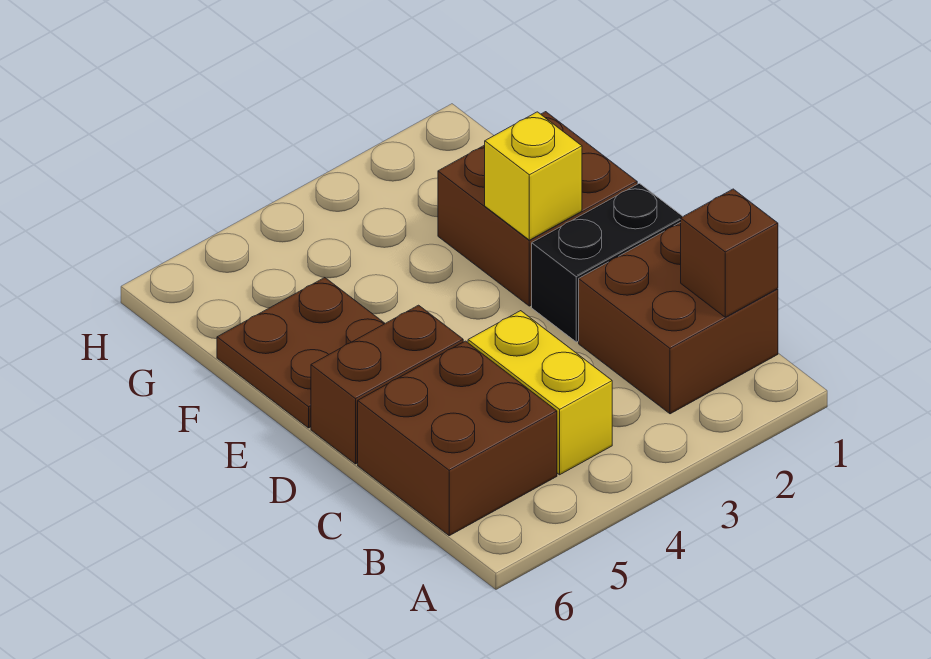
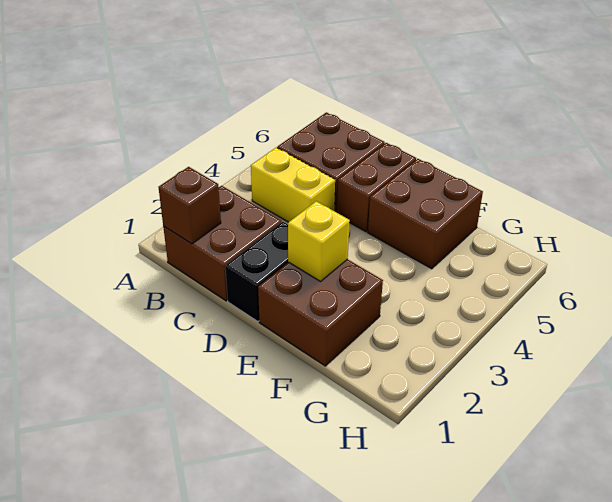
brown 2x2 plate [217,278,385,428] -> brown 2x2 brick [368,159,483,269]

